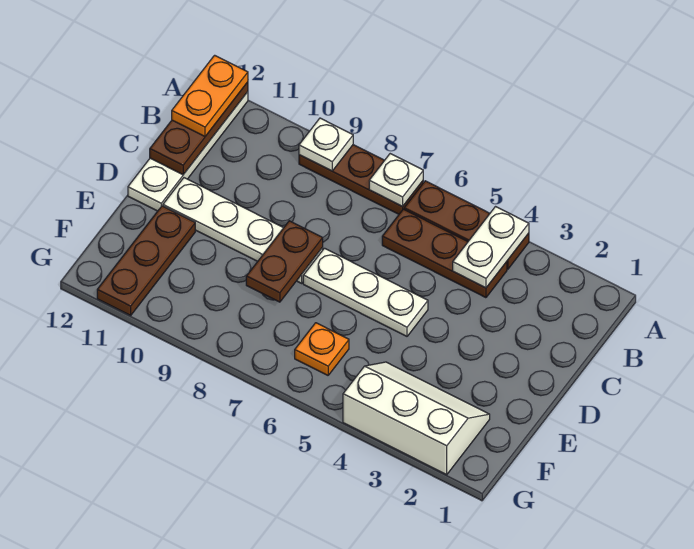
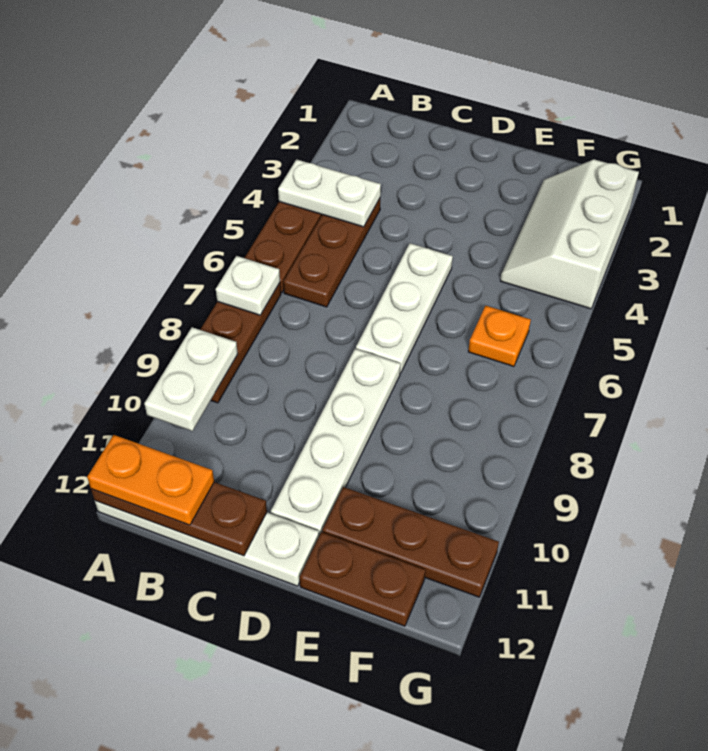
white 1x1 plate [299,118,353,171] -> white 1x2 plate [144,327,238,431]
brown 1x2 plate [246,221,323,302] -> brown 1x2 plate moved to [300,532,425,626]

